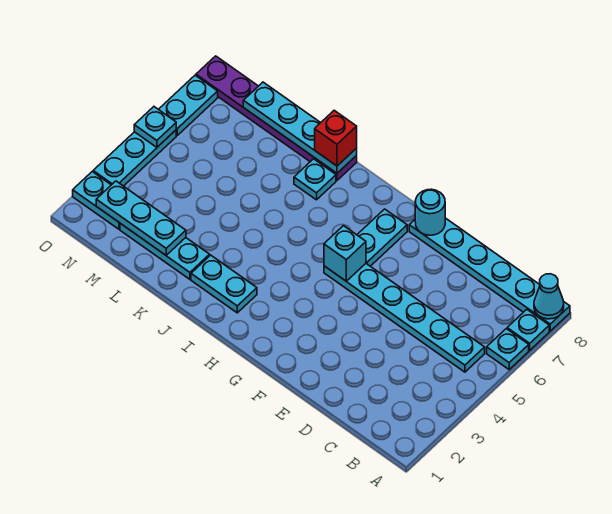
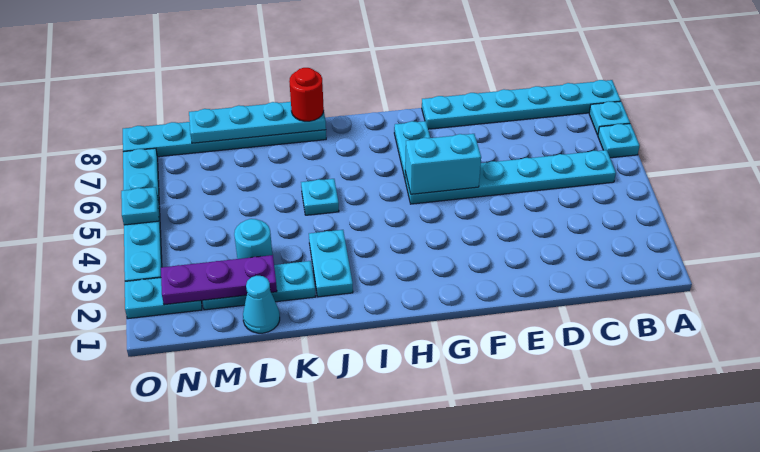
cyan 1x1 cone [534,274,564,319] -> cyan 1x1 cone moved to [243,276,280,333]
cyan 1x1 round brick [415,189,445,235] -> cyan 1x1 round brick moved to [234,219,272,259]
cyan 1x1 brick [324,226,366,281] -> cyan 1x2 brick [405,134,481,194]
cyan 1x2 plate [191,255,257,313] -> cyan 1x2 plate turned to [309,230,353,297]
cyan 1x1 plate [294,159,336,200] -> cyan 1x1 plate moved to [301,179,339,215]
purple 1x6 plate [196,56,357,180] -> cyan 1x6 plate [123,122,326,157]
red 1x1 brick [315,110,357,166] -> red 1x1 round brick [289,68,324,121]
cyan 1x3 plate [96,181,186,255] -> purple 1x3 plate [161,255,277,305]

